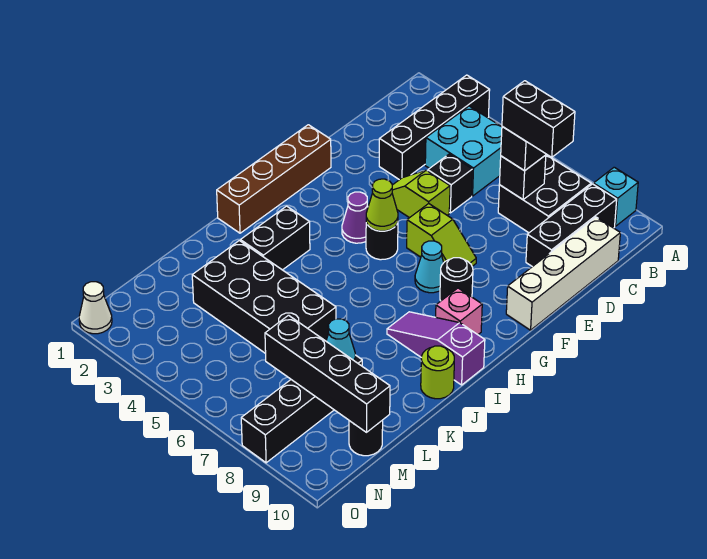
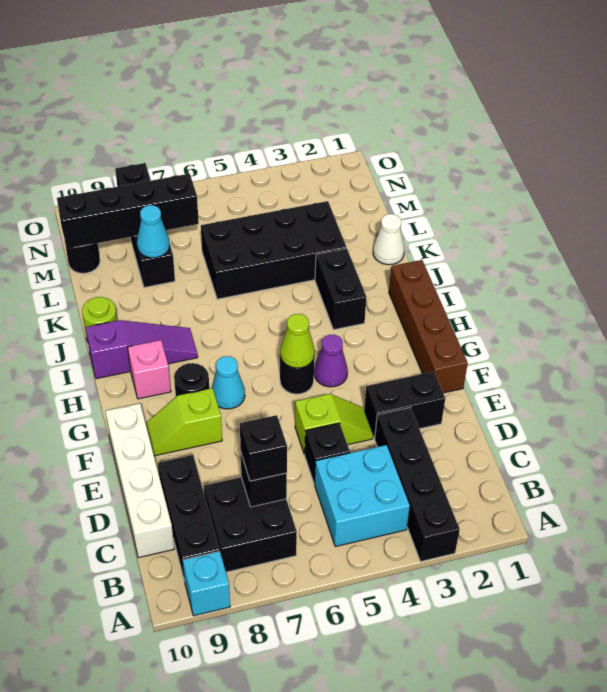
black 1x2 brick [502,81,575,157] -> black 1x2 brick moved to [364,372,445,439]
lime 1x2 slope [407,204,476,266] -> lime 1x2 slope moved to [146,388,222,456]
white 1x1 cone [79,282,112,334] -> white 1x1 cone moved to [373,214,404,265]

